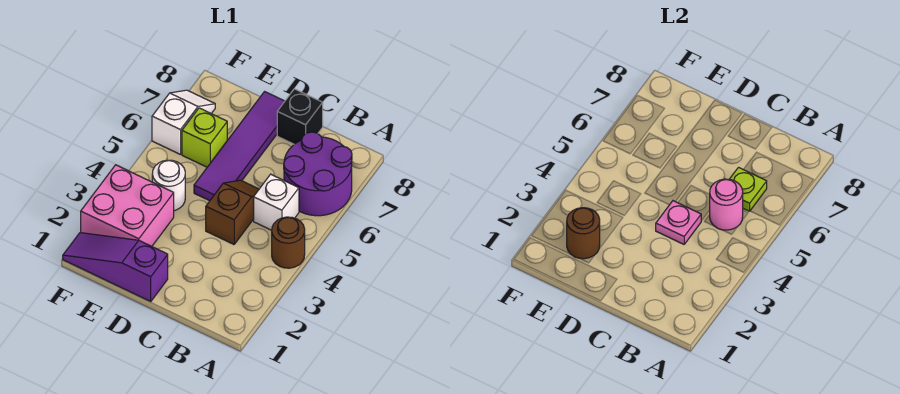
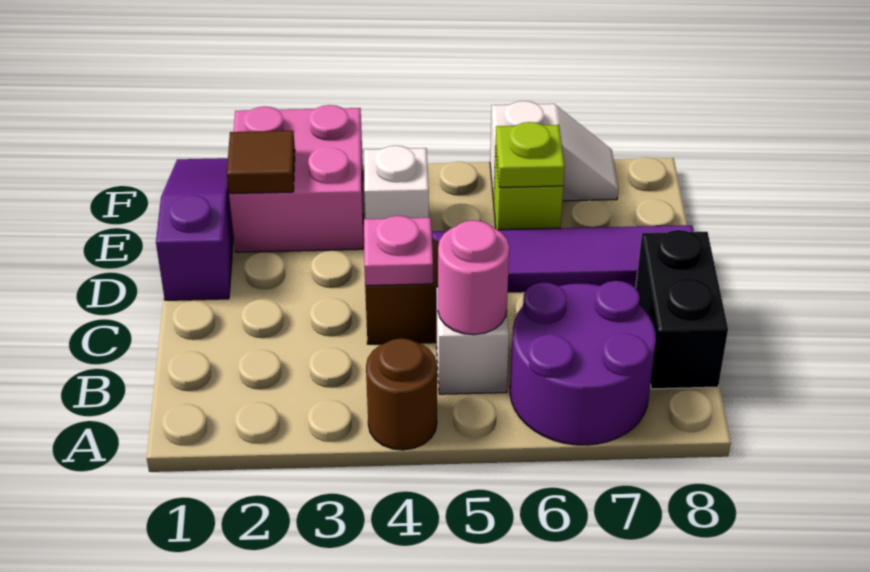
lime 1x1 plate [730,167,767,211] -> lime 1x1 plate moved to [495,122,565,187]
black 1x1 brick [277,89,323,144] -> black 1x2 brick [636,230,728,389]
brown 1x1 round brick [567,208,600,259] -> brown 1x1 tile [227,131,295,194]
white 1x1 round brick [152,160,185,211] -> white 1x1 brick [364,146,429,219]

